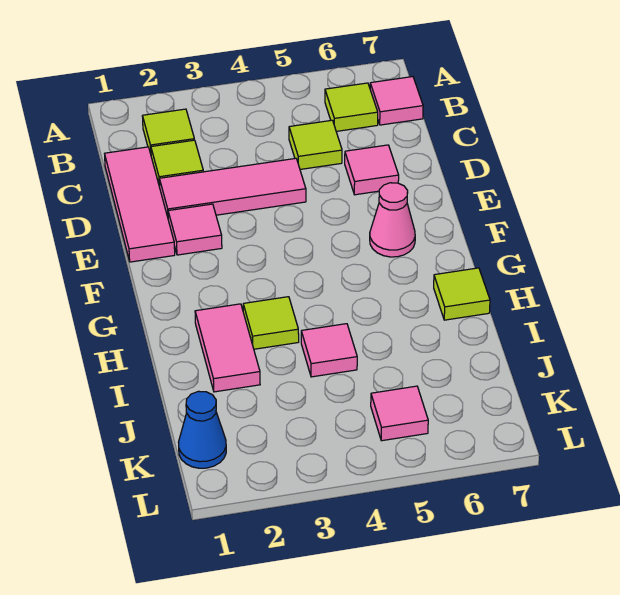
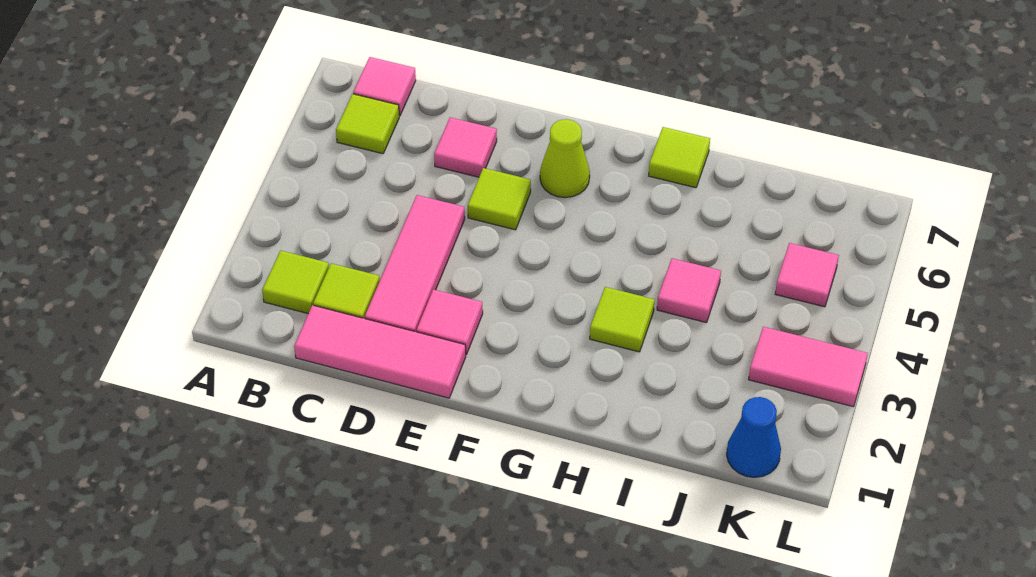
lime 1x1 tile [289,120,342,169] -> lime 1x1 tile moved to [468,168,531,230]
pink 1x1 cone [370,183,415,257] -> lime 1x1 cone [540,119,590,198]
pink 1x2 tile [195,304,260,392] -> pink 1x2 tile moved to [749,327,868,407]

